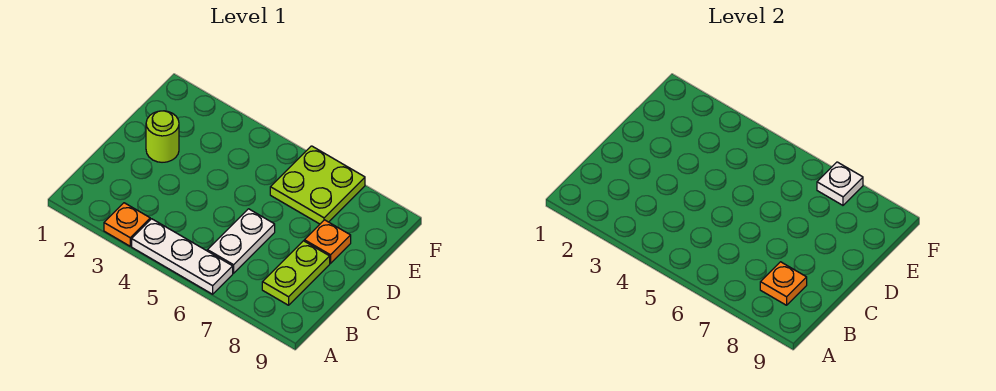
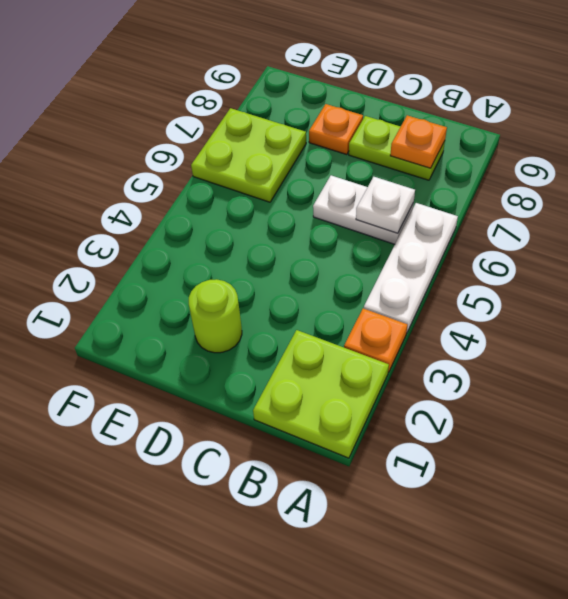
none -> lime 2x2 plate [253,330,389,458]
white 1x1 plate [817,162,863,205] -> white 1x1 plate moved to [356,177,415,233]

